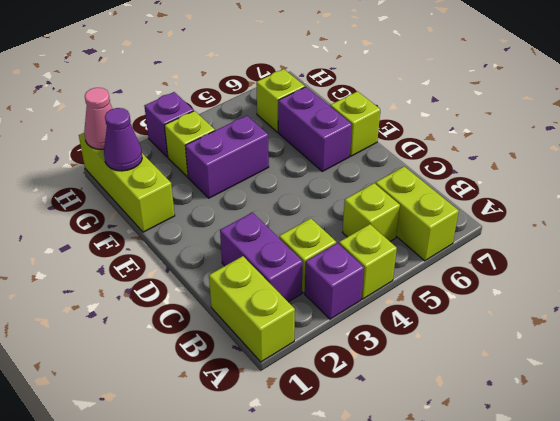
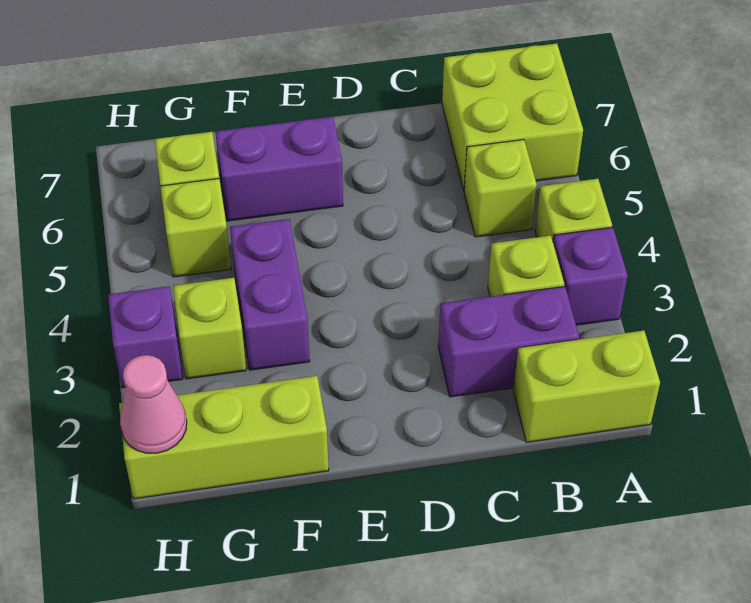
lime 1x2 brick [376,166,459,261] -> lime 2x2 brick [442,43,583,190]
lime 1x1 brick [330,91,380,156] -> lime 1x1 brick moved to [160,179,231,277]
purple 1x1 cone [104,108,142,171] -> none

